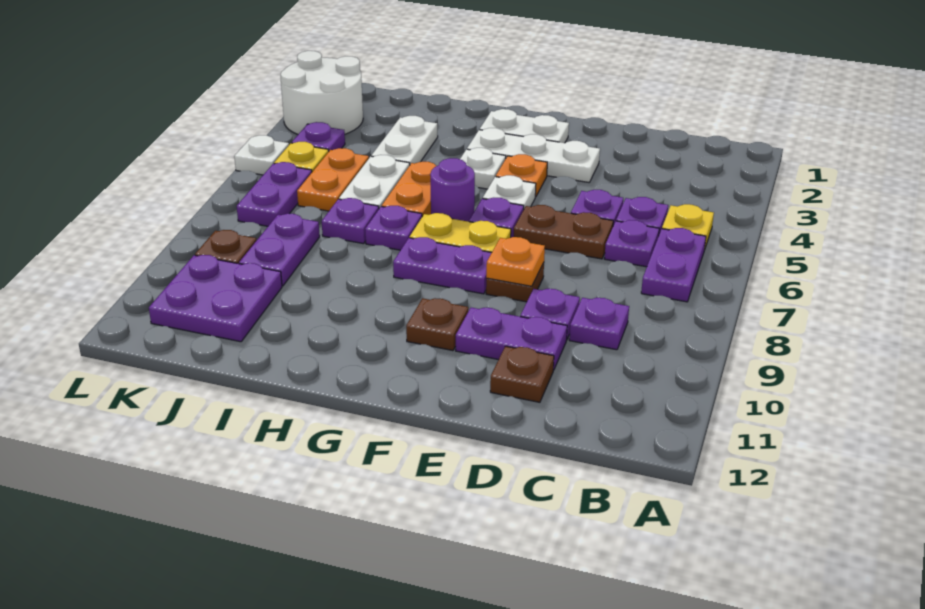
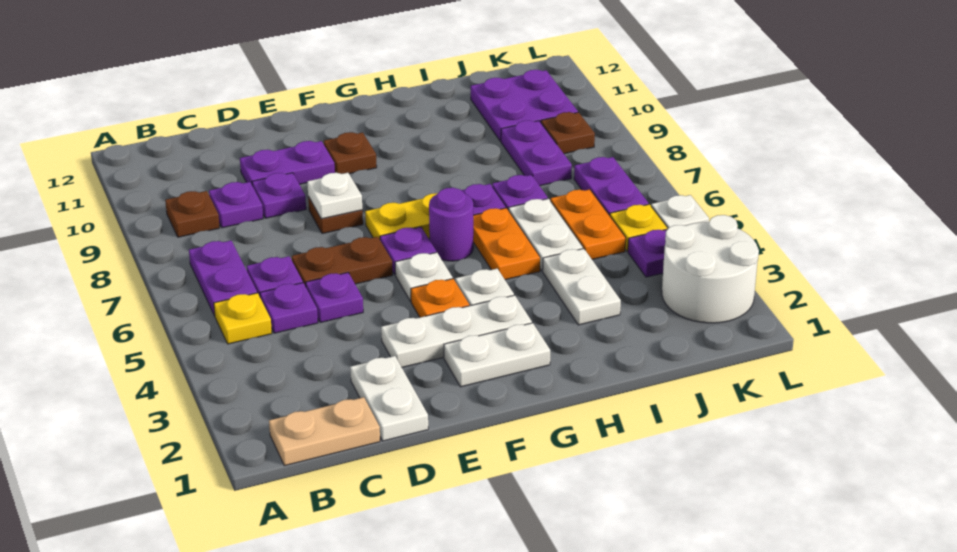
none -> tan 1x2 plate [269,397,380,466]
none -> white 1x2 plate [350,356,428,441]
brown 1x1 plate [490,346,554,402] -> brown 1x1 plate moved to [165,191,220,237]
orange 1x1 plate [486,237,545,286] -> white 1x1 plate [307,173,362,219]
purple 1x2 plate [393,237,492,294] -> none

